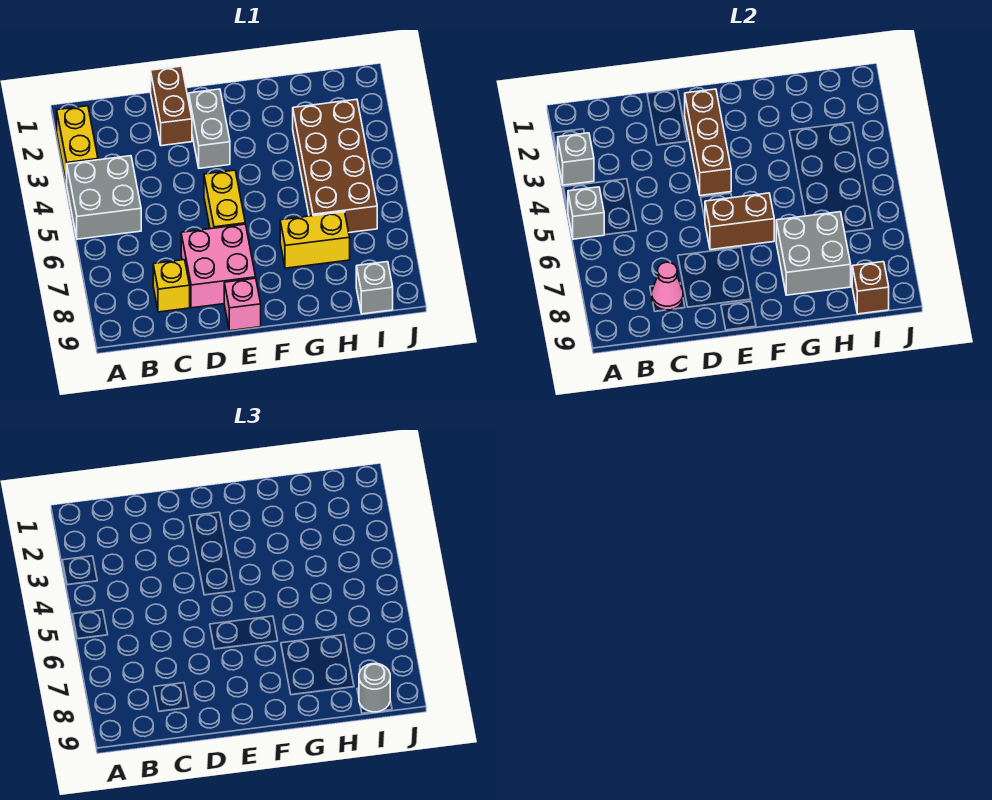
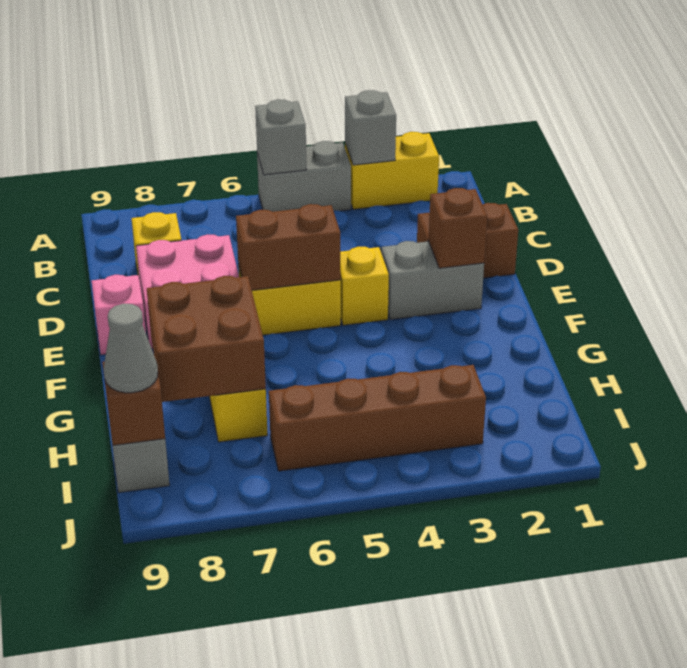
grey 2x2 brick [67,156,141,239] -> grey 1x2 brick [257,141,351,212]
pink 1x1 cone [652,262,683,310] -> none
brown 1x3 brick [685,89,731,196] -> brown 1x1 brick [428,188,487,268]
none -> yellow 1x1 brick [340,247,389,325]
brown 1x2 brick [705,193,774,250] -> brown 1x2 brick turned to [236,204,341,290]
grey 2x2 brick [776,212,851,295] -> brown 2x2 brick [147,276,266,402]
brown 2x4 brick [293,99,377,233] -> brown 1x4 brick [269,365,486,471]
grey 1x1 round brick [359,664,390,712] -> grey 1x1 cone [104,304,158,393]

